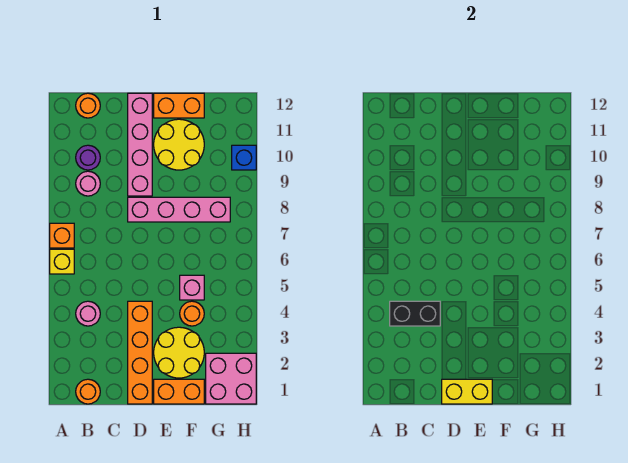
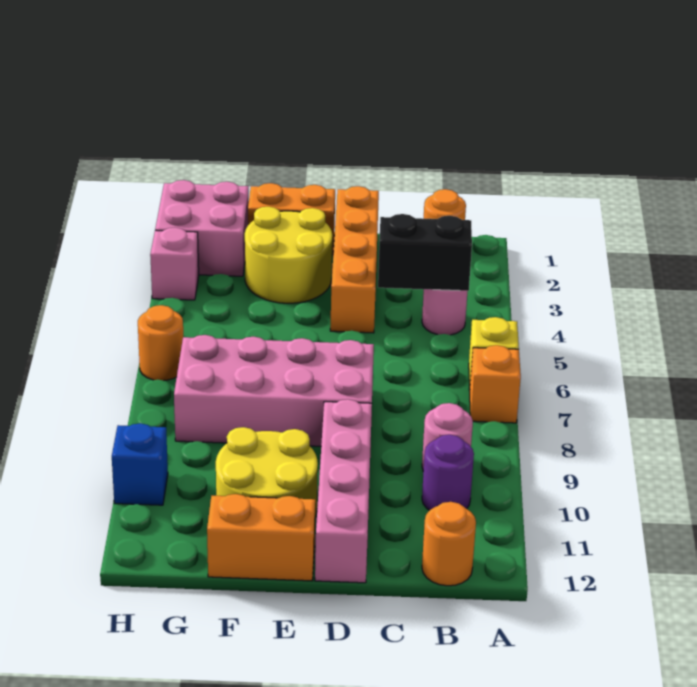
yellow 1x2 brick [442,379,492,404] -> none
pink 1x4 brick [128,197,230,222] -> pink 2x4 brick [174,335,374,446]
orange 1x1 round brick [180,301,204,326] -> orange 1x1 round brick moved to [138,305,183,381]
pink 1x1 brick [180,275,204,300] -> pink 1x1 brick moved to [150,228,199,300]

